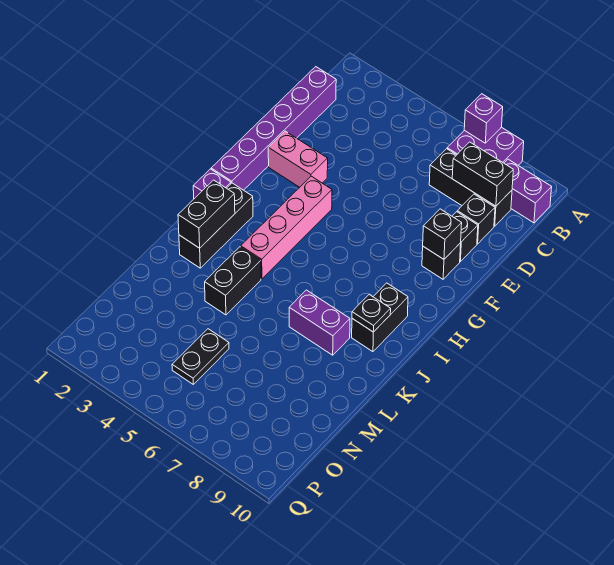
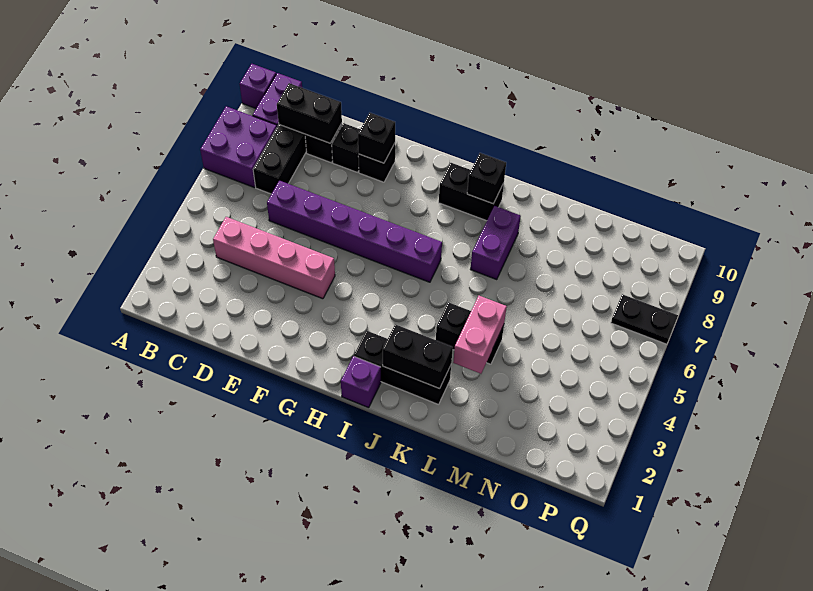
purple 1x1 brick [464,94,503,143] -> purple 1x1 brick moved to [240,64,276,108]
purple 1x6 brick [211,67,336,190] -> purple 1x6 brick moved to [267,181,442,282]
black 1x2 brick [452,142,513,206] -> black 1x2 brick turned to [277,83,342,143]
pink 1x2 brick [268,131,328,187] -> pink 1x2 brick moved to [453,296,507,374]
pink 1x4 brick [241,176,332,279] -> pink 1x4 brick moved to [213,217,335,299]
black 1x1 plate [352,294,391,332] -> black 1x1 brick [467,153,506,204]
black 1x2 plate [172,329,229,384] -> black 1x2 plate moved to [611,294,678,344]

